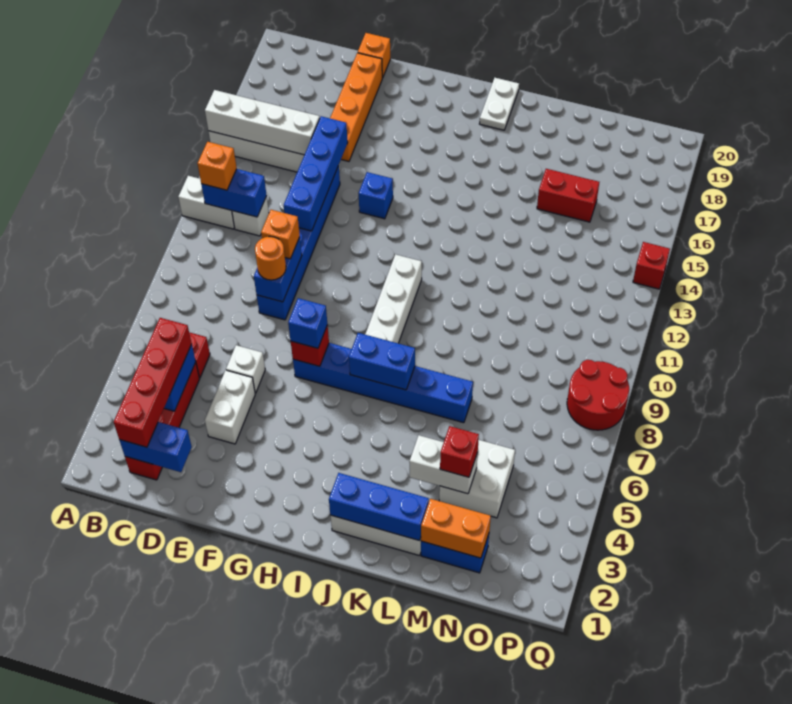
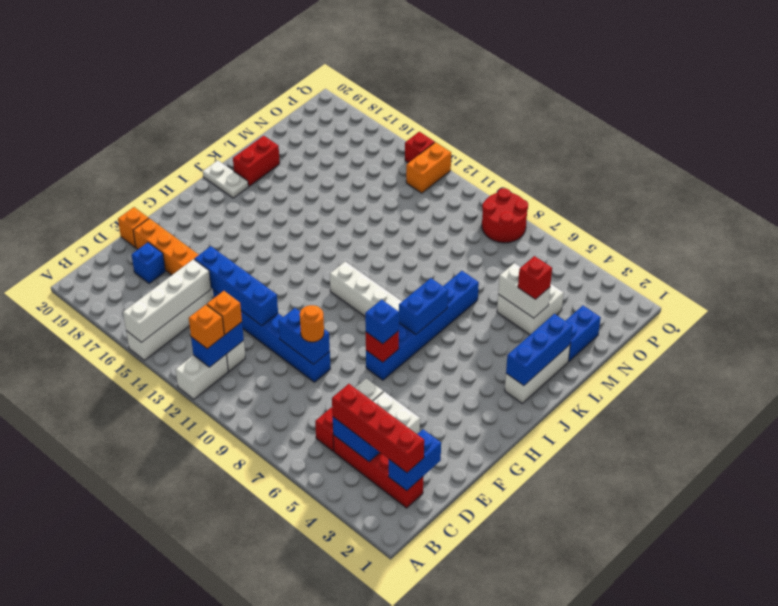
orange 1x1 brick [261,210,300,259] -> orange 1x1 brick moved to [207,291,242,335]
blue 1x1 brick [359,172,393,219] -> blue 1x1 brick moved to [132,243,165,284]
white 1x2 brick [409,435,478,494] -> white 1x2 brick turned to [498,263,550,318]
orange 1x2 brick [421,499,491,558] -> orange 1x2 brick moved to [406,142,451,193]
red 1x2 brick [537,169,599,222] -> red 1x2 brick moved to [233,136,280,186]

